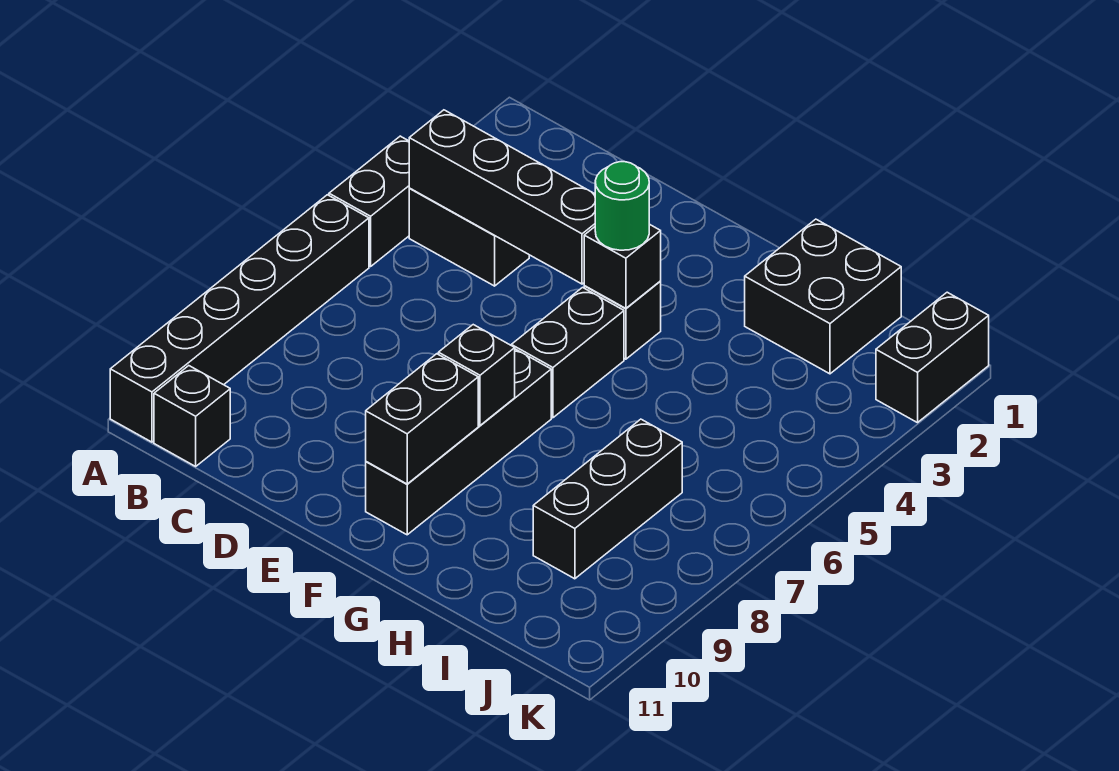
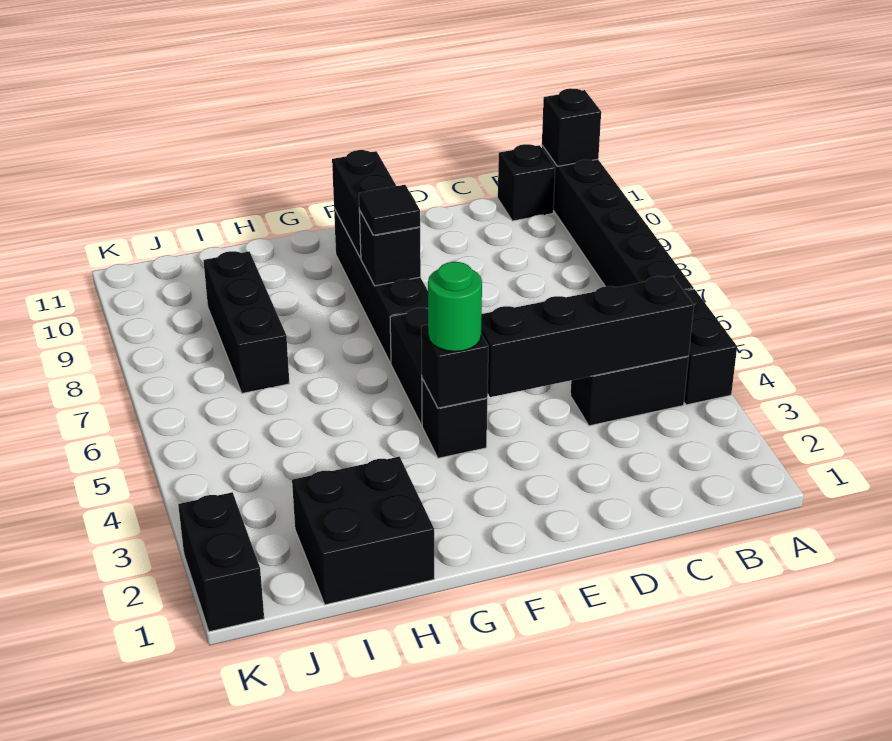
none -> black 1x1 brick [542,88,601,166]
none -> black 1x1 tile [359,185,420,235]

